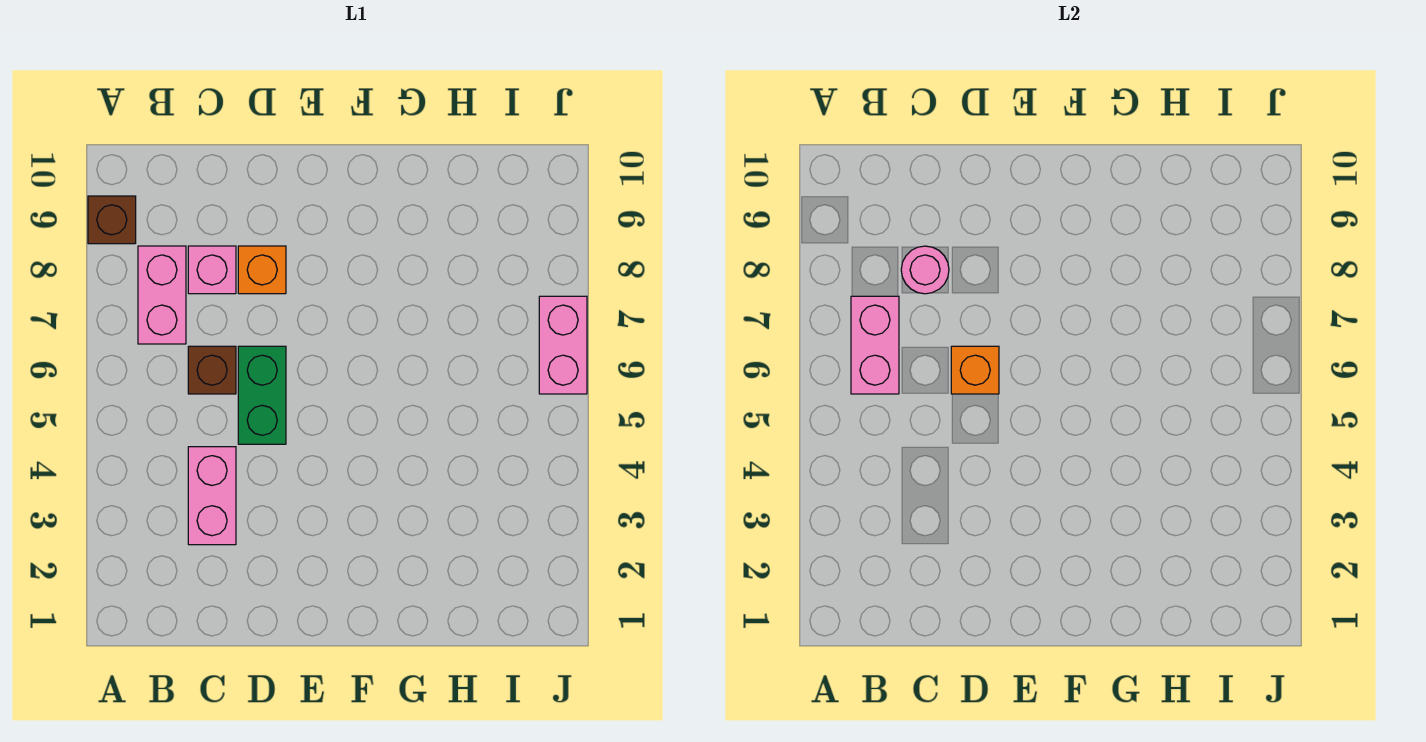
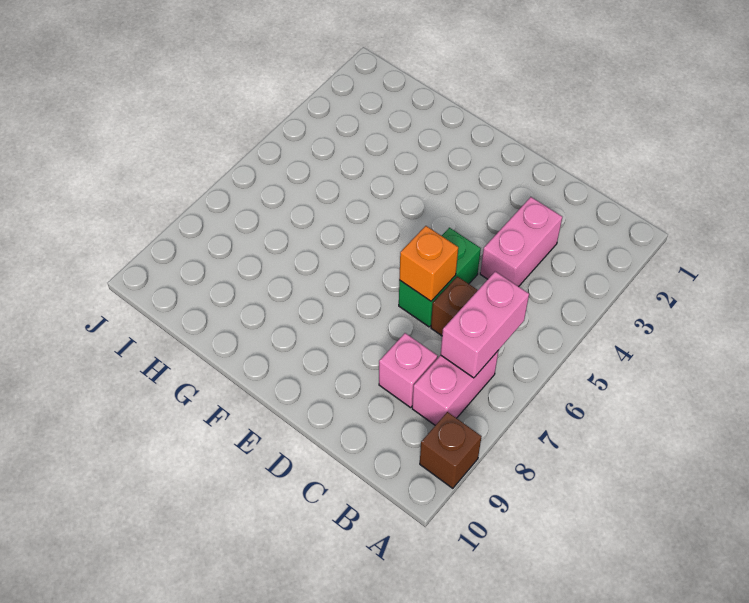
pink 1x1 round brick [901,246,949,294] -> none
orange 1x1 brick [238,246,286,294] -> none
pink 1x2 brick [539,296,587,394] -> none

